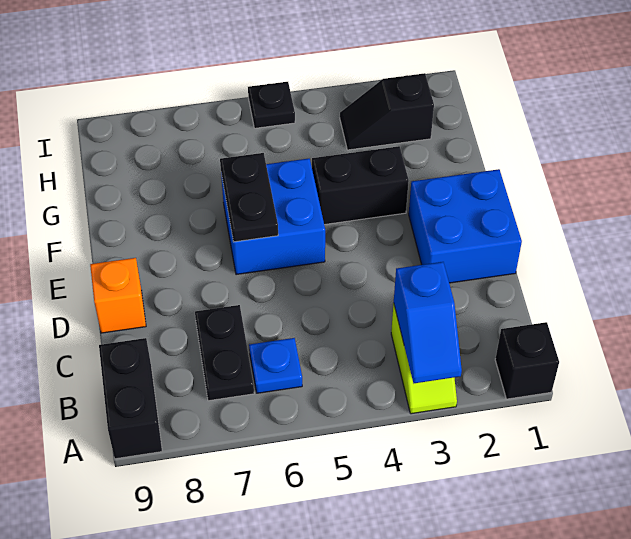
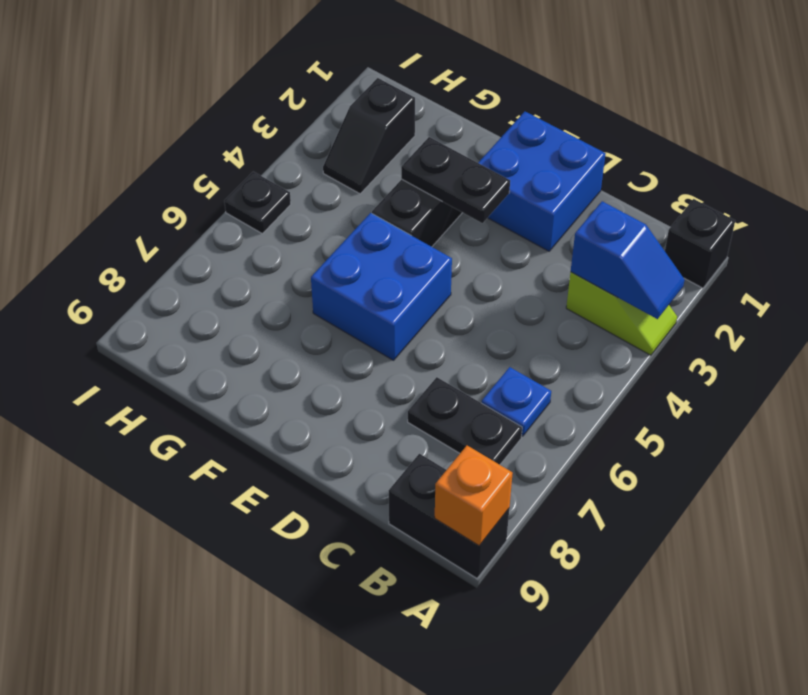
orange 1x1 brick [90,258,146,333] -> orange 1x1 brick moved to [435,446,513,546]
black 1x2 plate [220,153,278,242] -> black 1x2 plate moved to [401,137,510,223]

